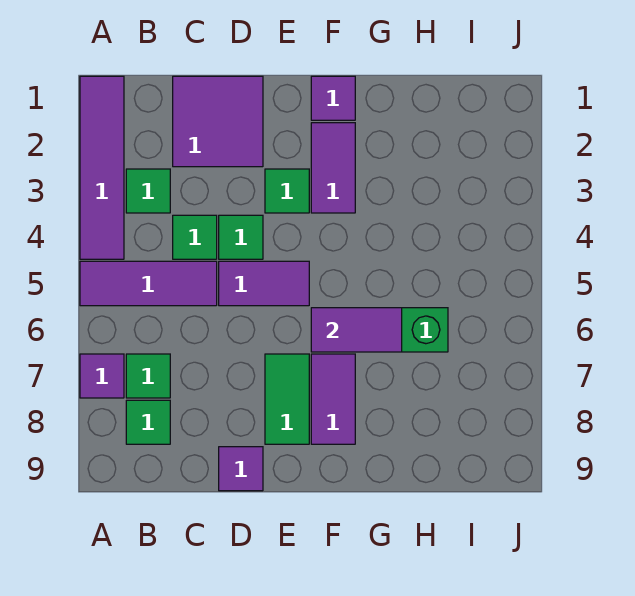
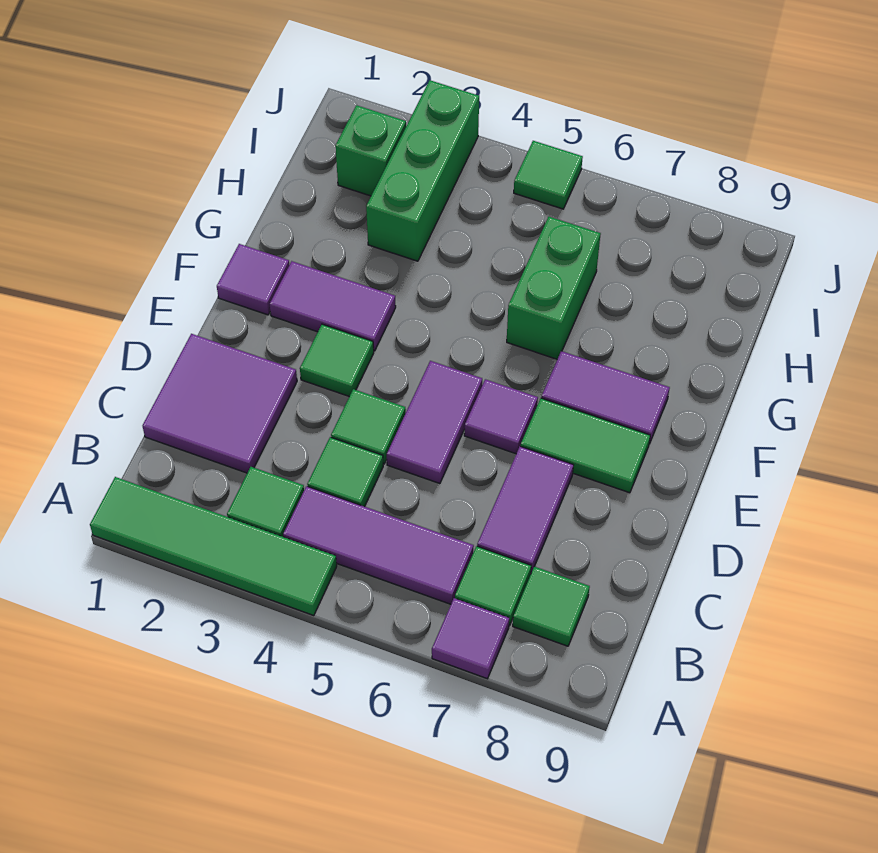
purple 1x4 tile [80,76,124,259] -> green 1x4 tile [90,477,337,616]
purple 1x3 tile [80,261,217,306] -> purple 1x3 tile turned to [283,486,474,604]
purple 1x1 tile [219,447,263,491] -> purple 1x1 tile moved to [464,379,538,454]
purple 1x2 tile [311,308,402,352] -> purple 1x2 tile moved to [477,446,573,573]
none -> green 1x3 brick [366,80,479,261]
none -> green 1x1 brick [335,105,406,196]
none -> green 1x1 tile [514,141,583,209]

